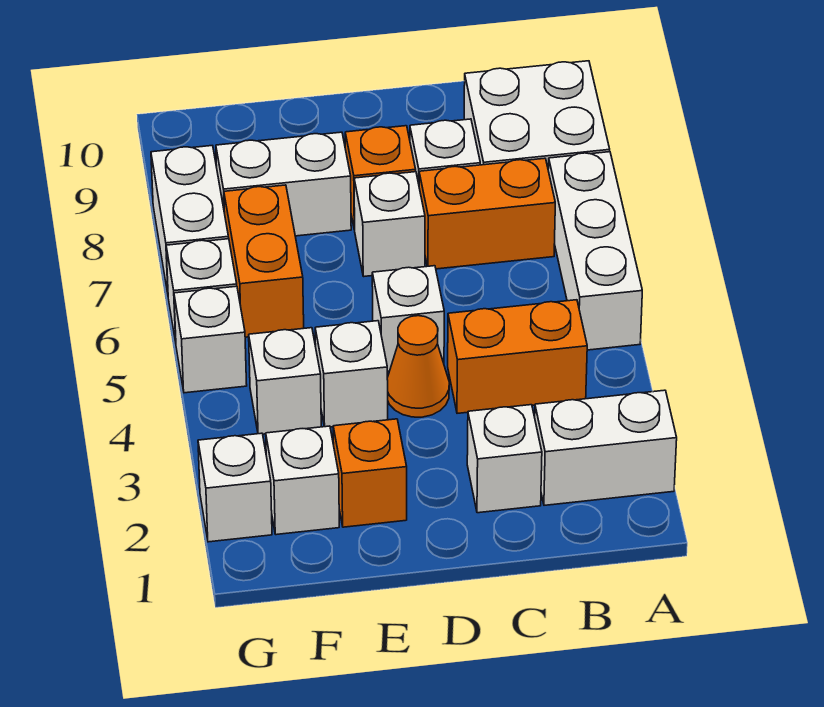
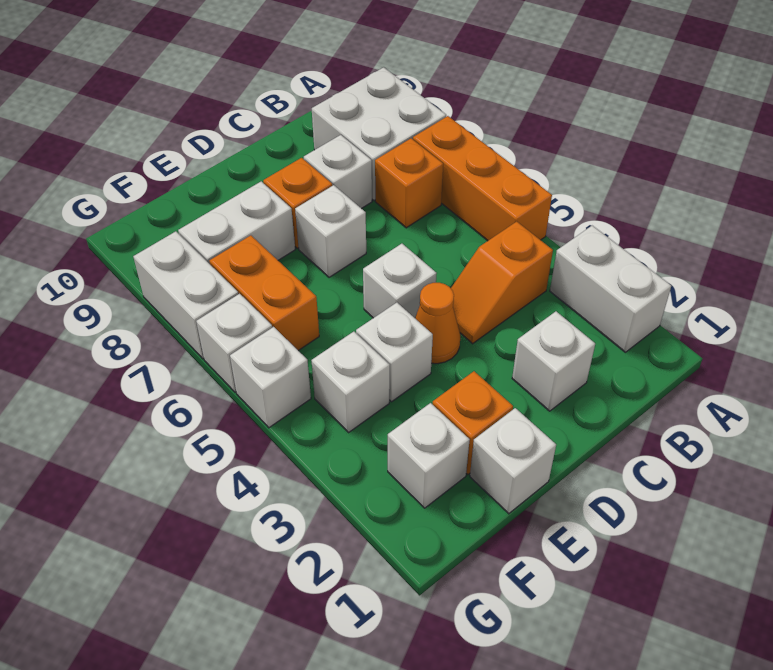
white 1x2 brick [535,390,677,505] -> white 1x2 brick turned to [550,226,671,352]
white 1x3 brick [548,152,642,350] -> orange 1x3 brick [413,116,552,241]
orange 1x2 brick [448,300,587,413] -> orange 1x2 slope [451,221,553,344]
orange 1x2 brick [419,158,555,269] -> orange 1x1 brick [375,138,443,228]
white 1x1 brick [198,433,272,542] -> white 1x1 brick moved to [470,408,556,514]

